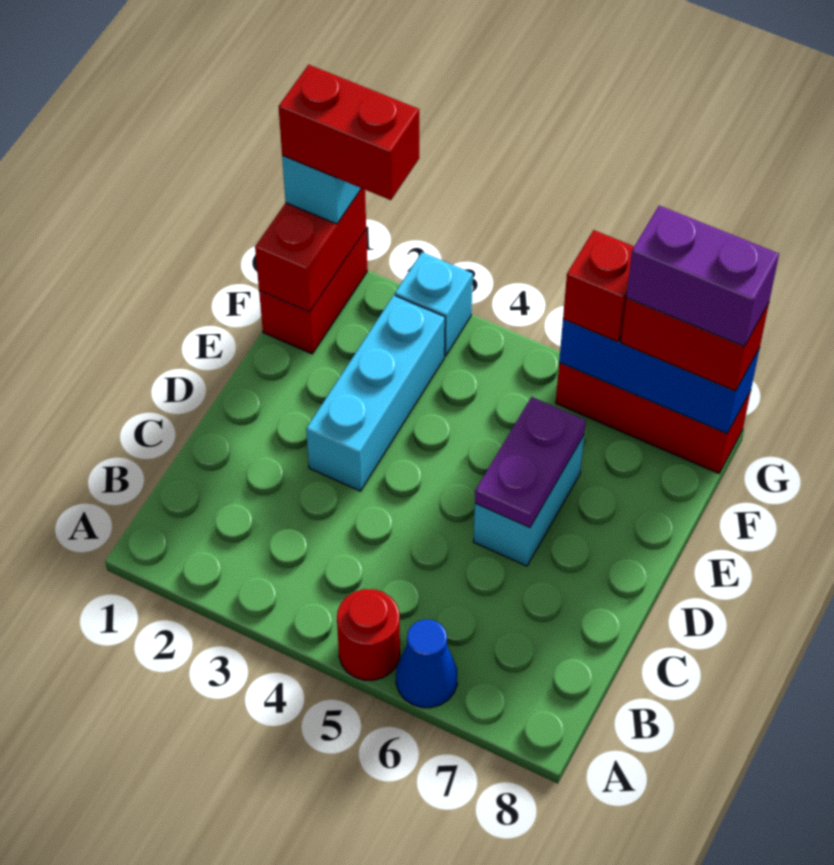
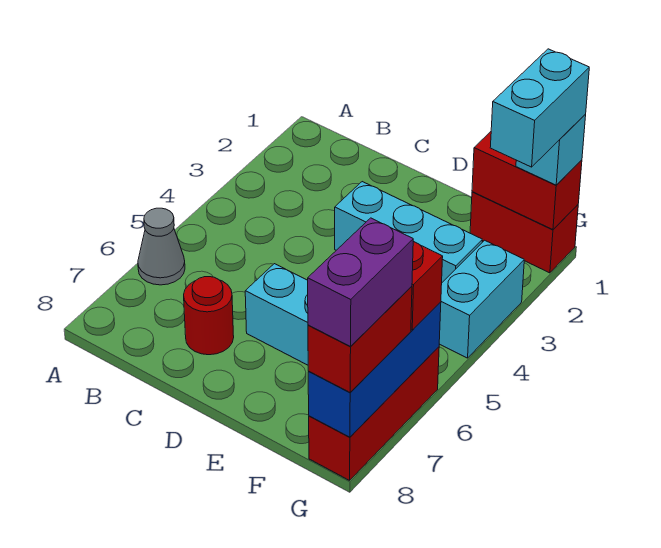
red 1x1 round brick [337,589,400,680] -> red 1x1 round brick moved to [184,277,234,355]
blue 1x1 cone [396,619,457,708] -> grey 1x1 cone [138,208,185,285]
purple 1x2 plate [475,397,586,527] -> none
red 1x2 brick [279,65,419,200] -> cyan 1x2 brick [490,49,589,167]
cyan 1x1 brick [395,252,473,356] -> cyan 1x2 brick [439,240,524,358]

